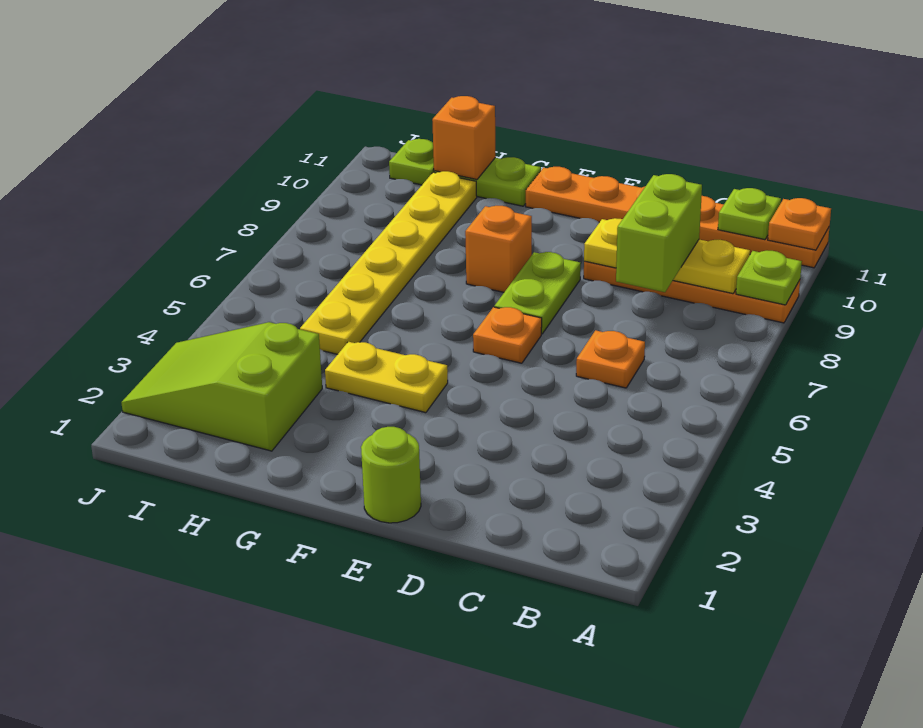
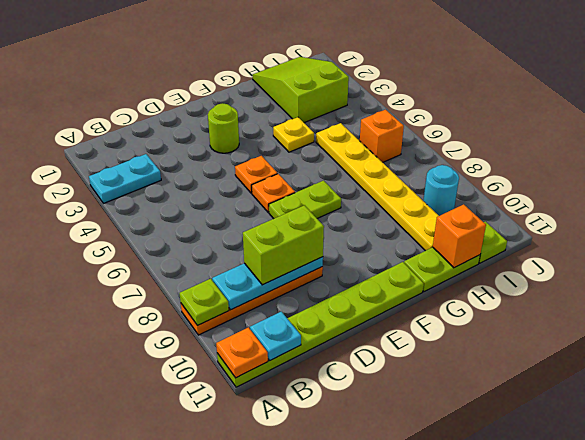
none -> cyan 1x2 plate [89,154,161,203]
orange 1x6 plate [526,167,829,268] -> lime 1x6 plate [217,262,424,387]
yellow 1x3 plate [584,218,750,294] -> cyan 1x3 plate [212,257,323,310]
lime 1x1 plate [718,188,781,240] -> cyan 1x1 plate [250,312,301,360]
orange 1x1 plate [576,330,645,388] -> orange 1x1 plate moved to [235,156,277,193]
lime 1x2 brick [616,174,702,292] -> lime 1x2 brick turned to [243,205,324,285]
lime 1x1 round brick [361,427,421,523] -> lime 1x1 round brick moved to [208,103,239,153]
lime 1x2 plate [494,252,581,334] -> lime 1x2 plate turned to [269,181,341,219]
yellow 1x2 plate [325,342,448,413] -> yellow 1x1 plate [273,117,314,152]
orange 1x1 brick [465,206,532,292] -> orange 1x1 brick moved to [360,110,404,162]
lime 2x3 slope [121,322,322,451] -> lime 2x3 slope turned to [253,57,349,123]
none -> cyan 1x1 round brick [423,165,459,216]

